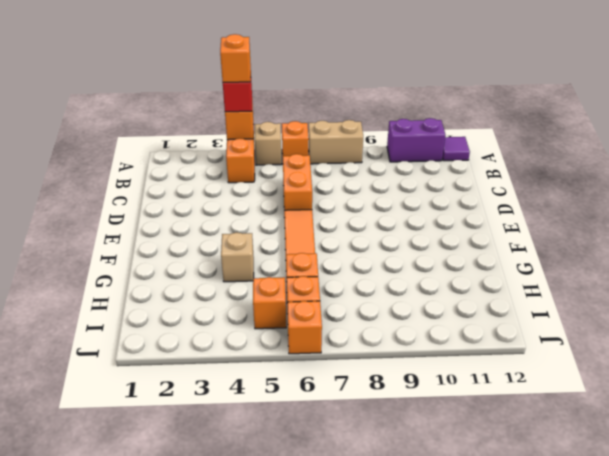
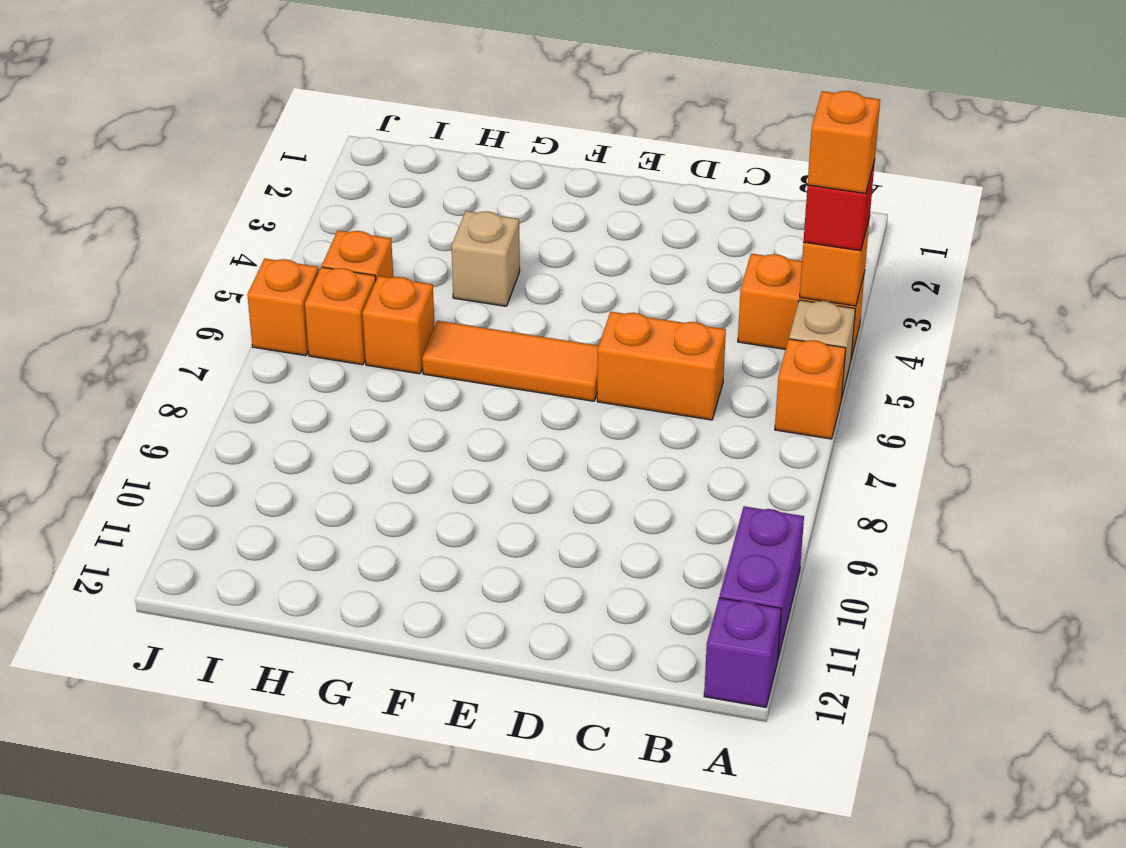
tan 1x2 brick [308,120,363,164] -> none
purple 1x1 tile [442,137,470,161] -> purple 1x1 brick [704,598,781,707]

